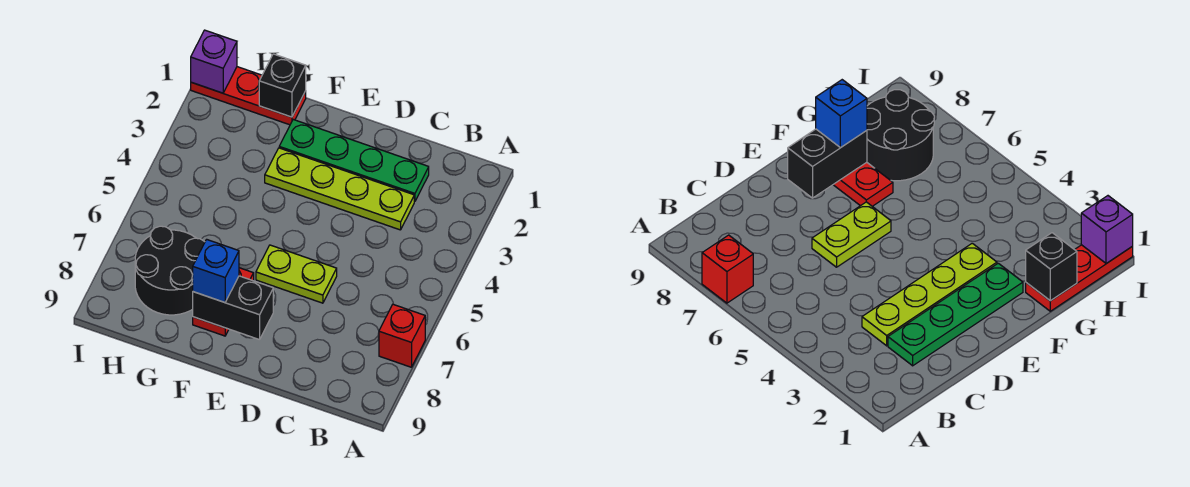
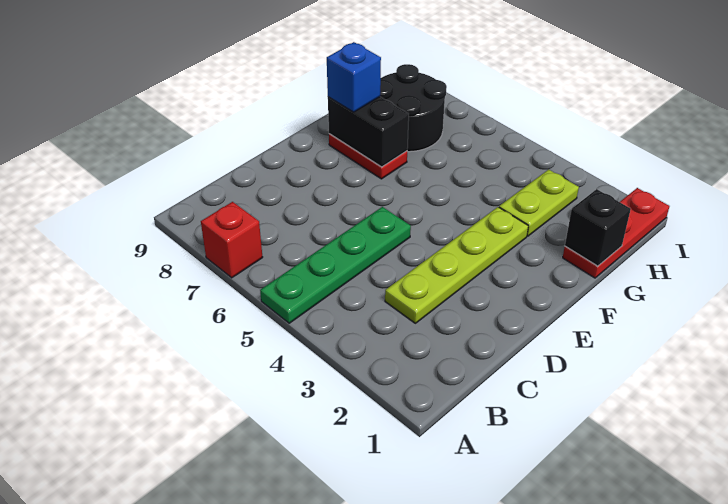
green 1x4 plate [279,120,429,202] -> green 1x4 plate moved to [260,207,411,323]
lime 1x2 plate [256,245,337,303] -> lime 1x2 plate moved to [499,169,579,236]
black 1x2 brick [193,276,273,340] -> black 1x2 brick turned to [328,97,409,167]
purple 1x1 brick [191,30,237,93] -> none

